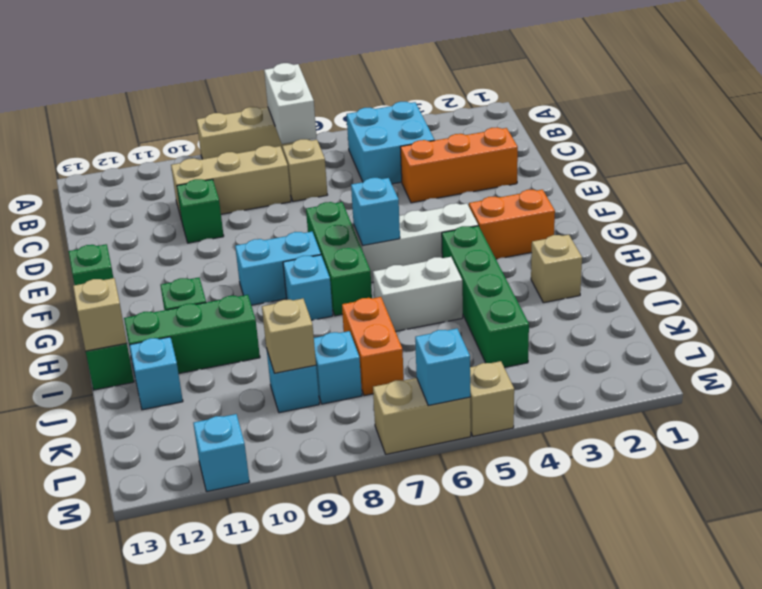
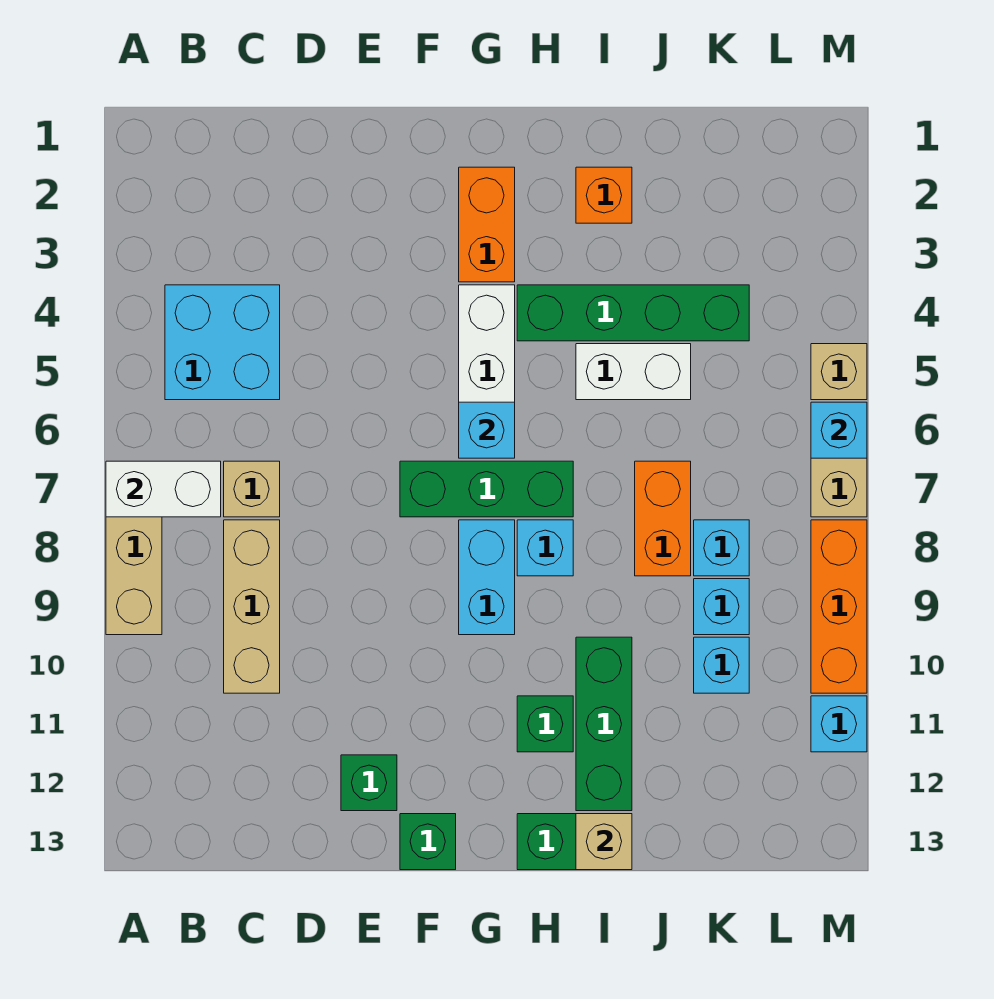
orange 1x3 brick [400,127,518,203] -> orange 1x3 brick moved to [811,520,867,693]
green 1x1 brick [177,179,224,243] -> green 1x1 brick moved to [341,755,397,811]
tan 1x1 brick [531,235,582,303] -> orange 1x1 brick [576,167,632,223]
white 1x2 brick [373,257,463,331] -> white 1x2 brick turned to [576,344,691,400]
orange 1x2 brick [342,297,404,396] -> orange 1x2 brick turned to [635,461,691,576]
cyan 1x1 brick [130,337,183,410] -> cyan 1x1 brick moved to [694,637,749,693]
tan 1x1 brick [262,299,316,373] -> none

